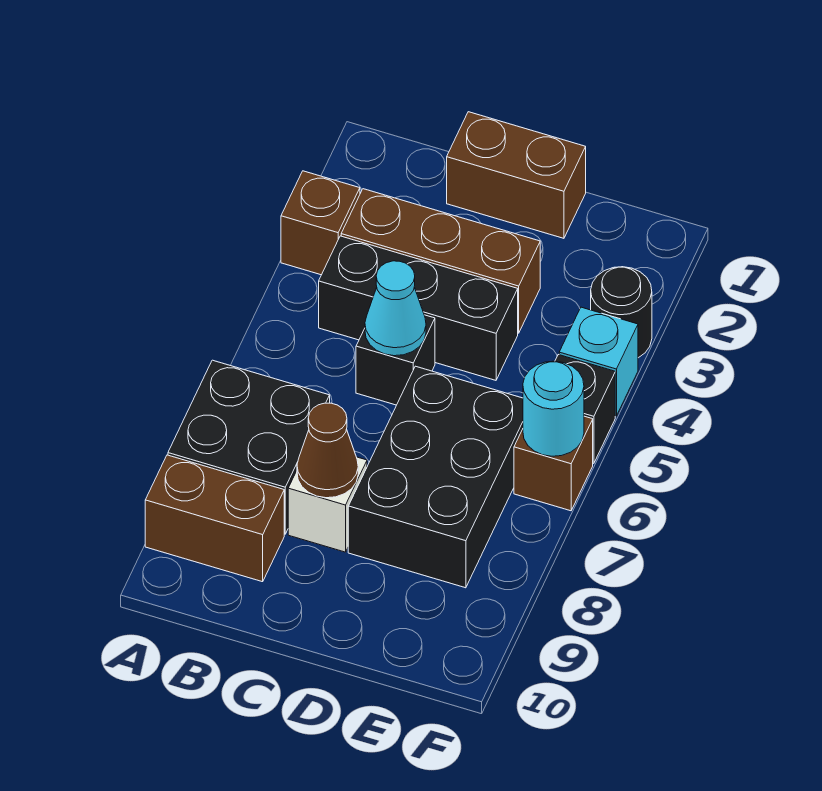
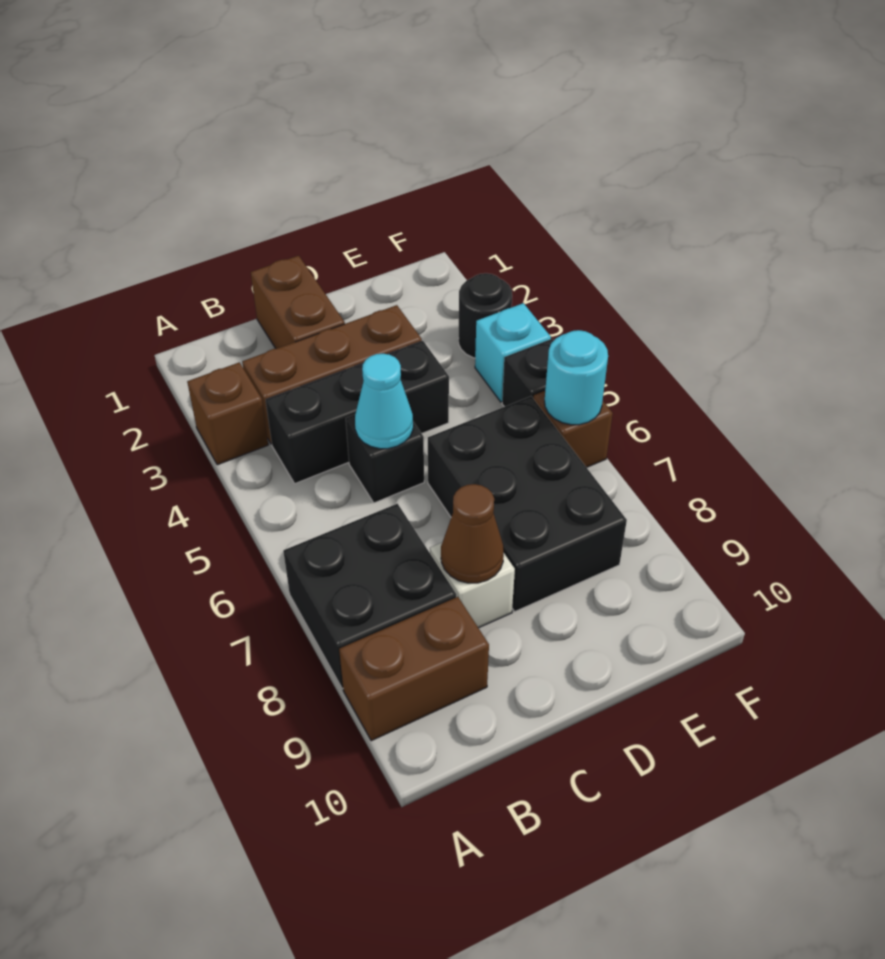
brown 1x2 brick [447,112,586,238] -> brown 1x2 brick turned to [251,256,345,349]

